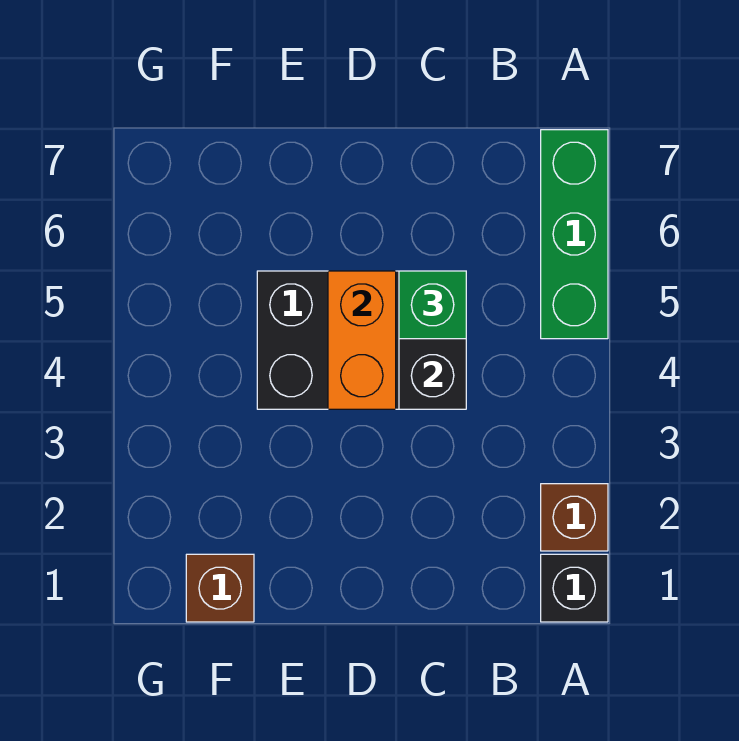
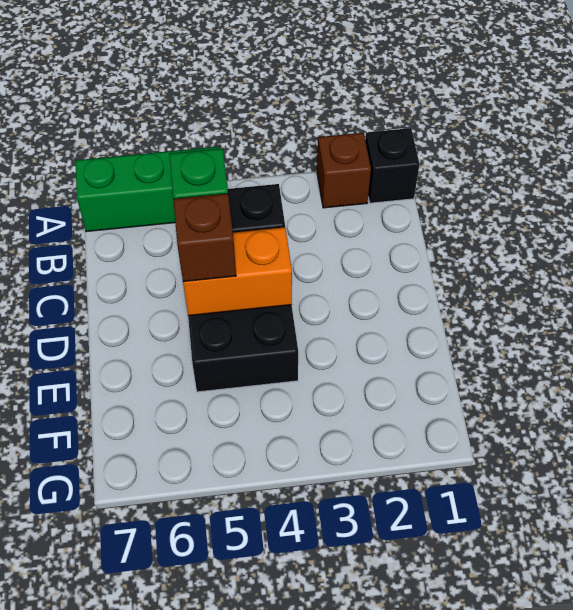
brown 1x1 brick [186,554,254,622] -> brown 1x1 brick moved to [173,193,236,282]

